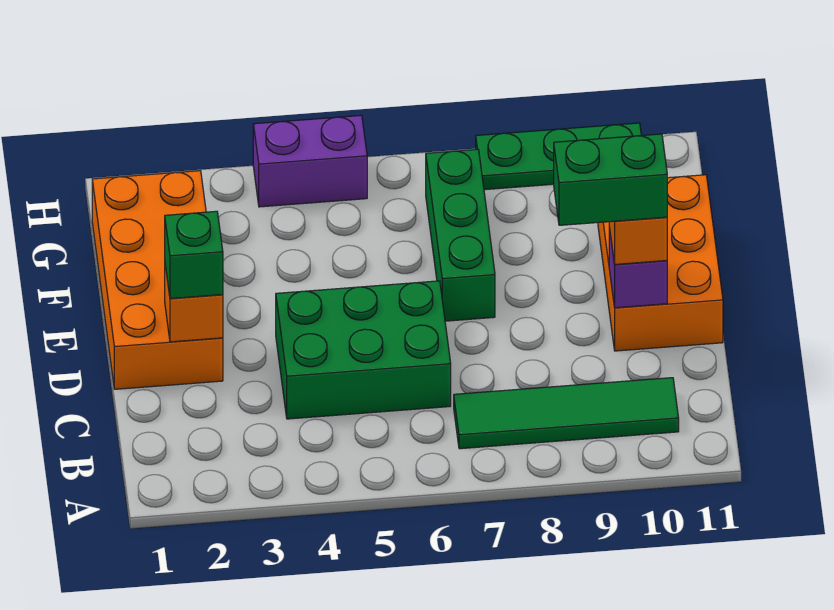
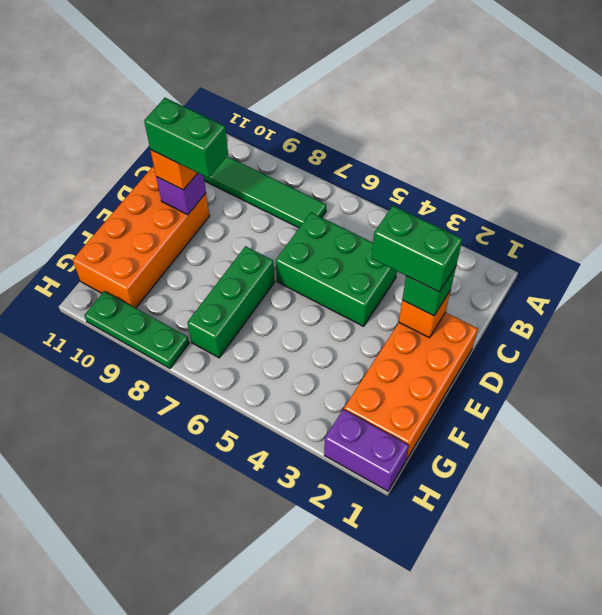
none -> green 1x2 brick [372,206,462,292]
orange 2x3 brick [598,175,723,351] -> orange 2x4 brick [73,167,209,308]
purple 1x2 brick [253,115,367,207] -> purple 1x2 brick moved to [324,409,409,491]

